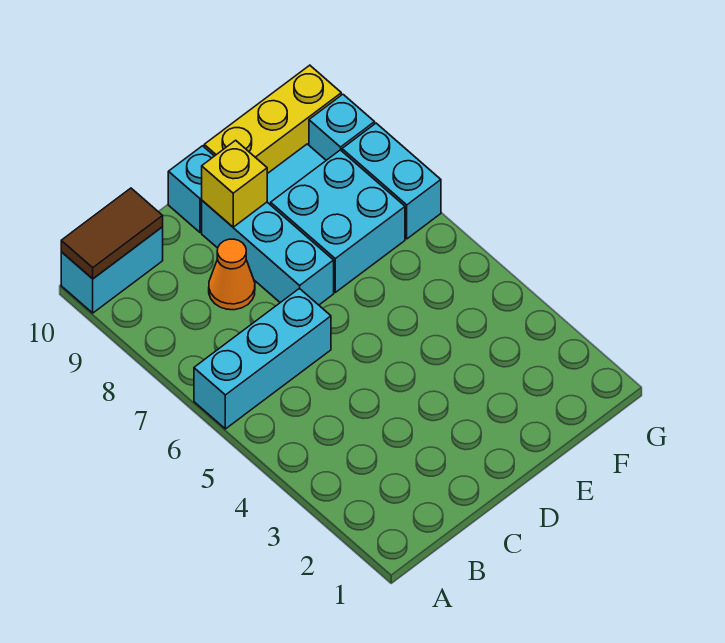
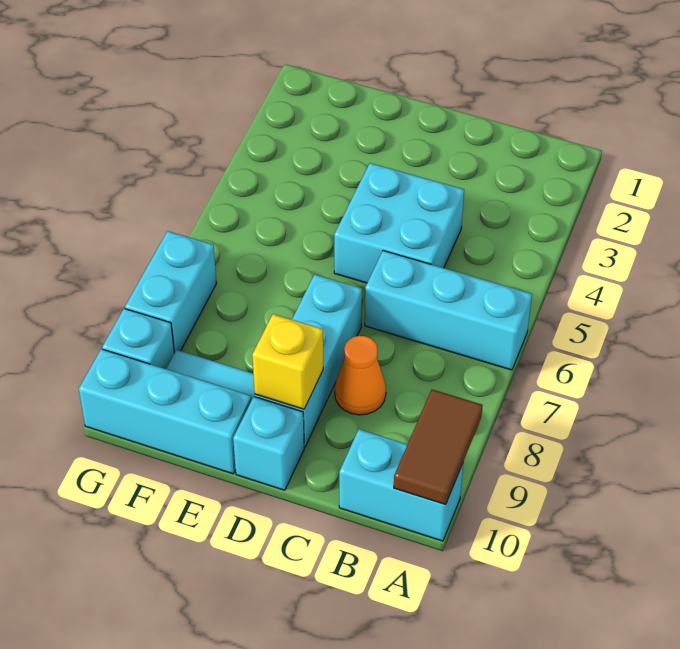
brown 1x2 tile [61,188,163,279] -> brown 1x2 tile turned to [394,389,483,504]
cyan 2x2 brick [271,150,405,292] -> cyan 2x2 brick moved to [334,163,464,283]
yellow 1x3 brick [204,65,341,174] -> cyan 1x3 brick [79,349,251,474]

